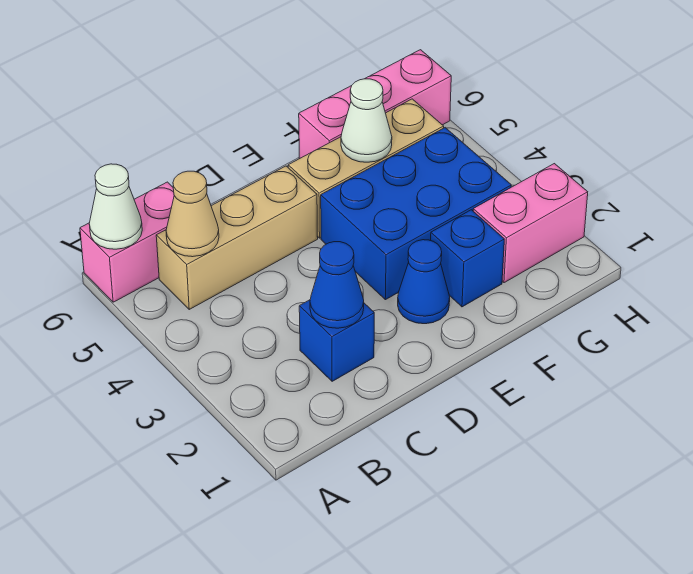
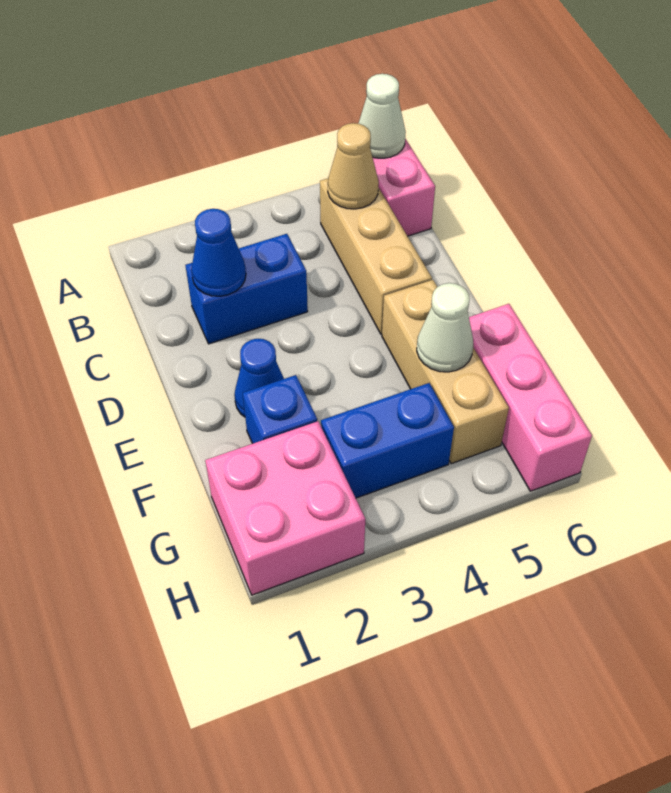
blue 1x1 brick [299,300,374,381] -> blue 1x2 brick [185,234,308,344]
blue 2x3 brick [321,128,511,300] -> blue 1x2 brick [321,383,454,498]
pink 1x2 brick [473,164,588,283] -> pink 2x2 brick [205,421,365,595]

